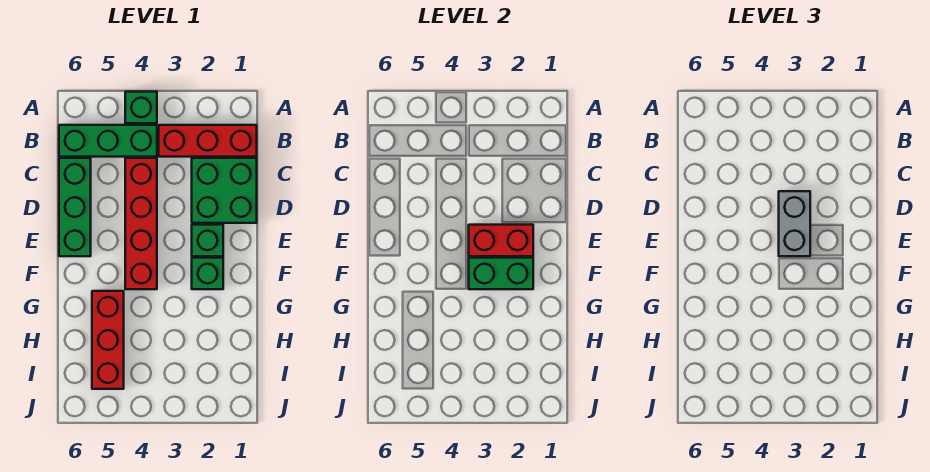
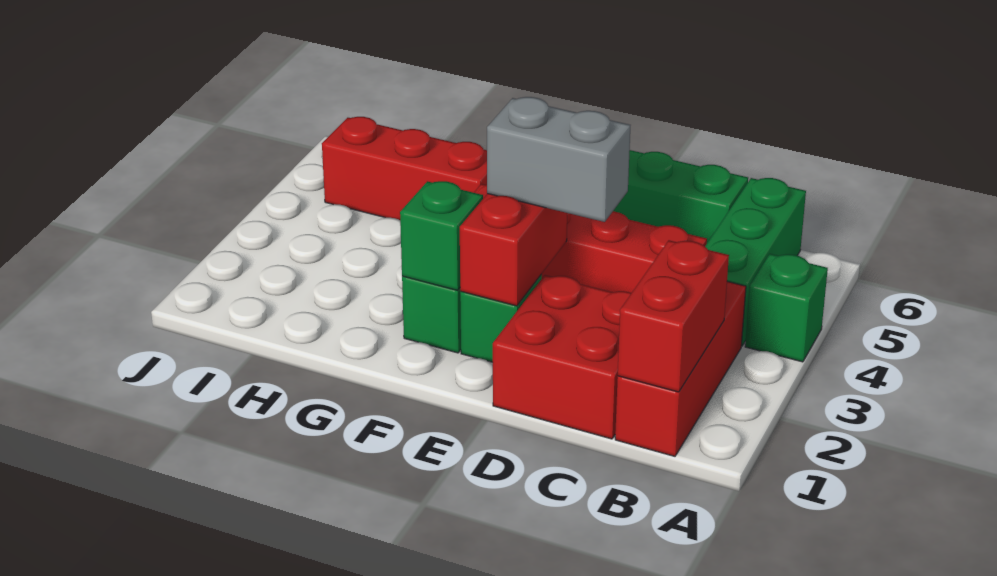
none -> red 1x2 brick [618,240,729,392]
green 2x2 brick [192,158,257,223] -> red 2x2 brick [493,275,631,439]
green 1x2 brick [469,258,533,289] -> green 1x1 brick [400,181,483,290]

